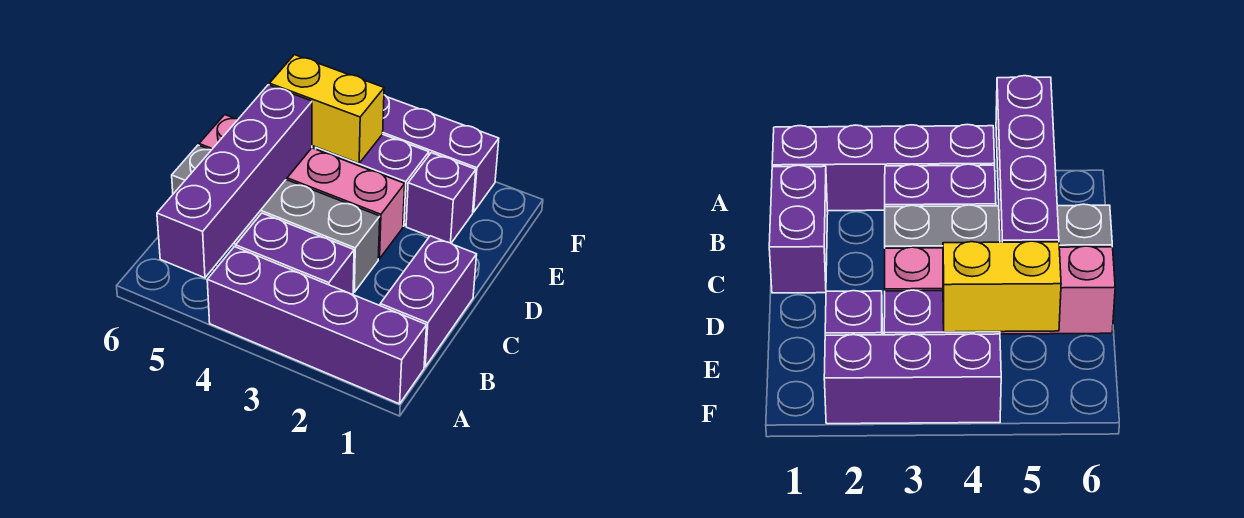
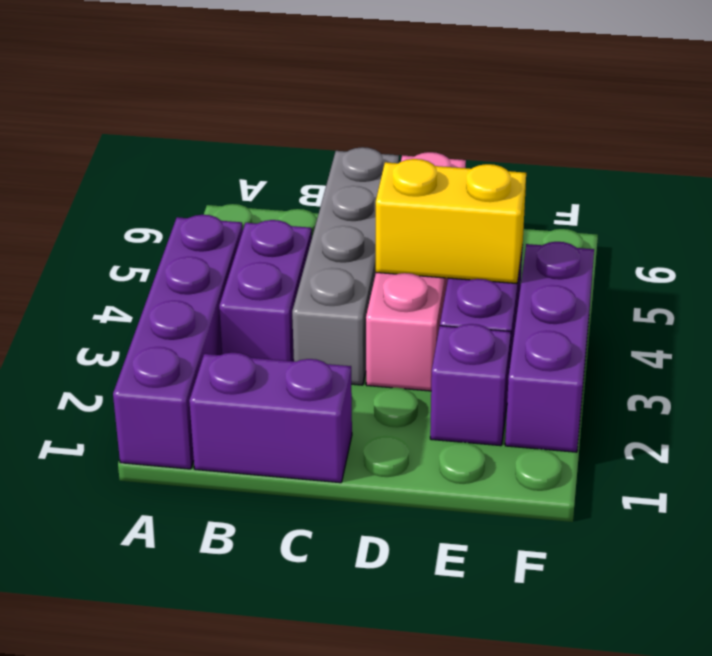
purple 1x4 brick [157,85,312,278] -> none
yellow 1x2 brick [269,55,384,163] -> yellow 1x2 brick turned to [376,159,526,284]

